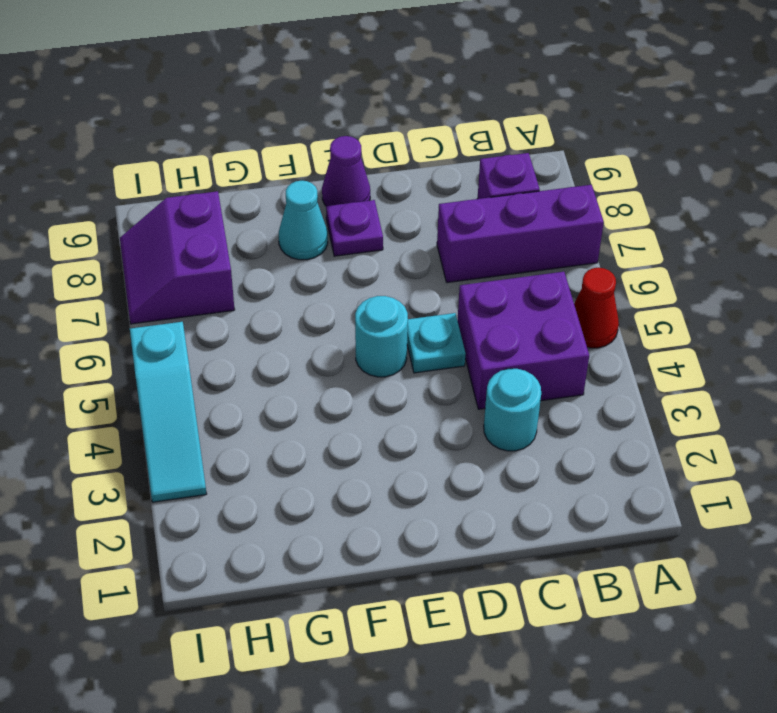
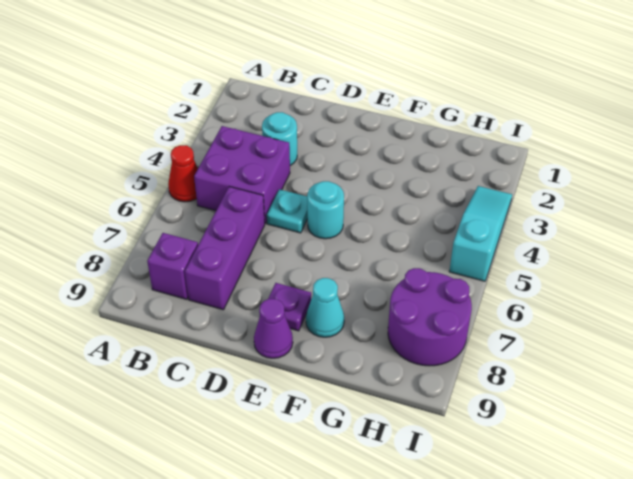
purple 1x3 brick [437,185,604,283] -> purple 1x3 brick turned to [185,187,265,310]
purple 2x2 slope [120,191,235,324] -> purple 2x2 round brick [388,268,472,366]

